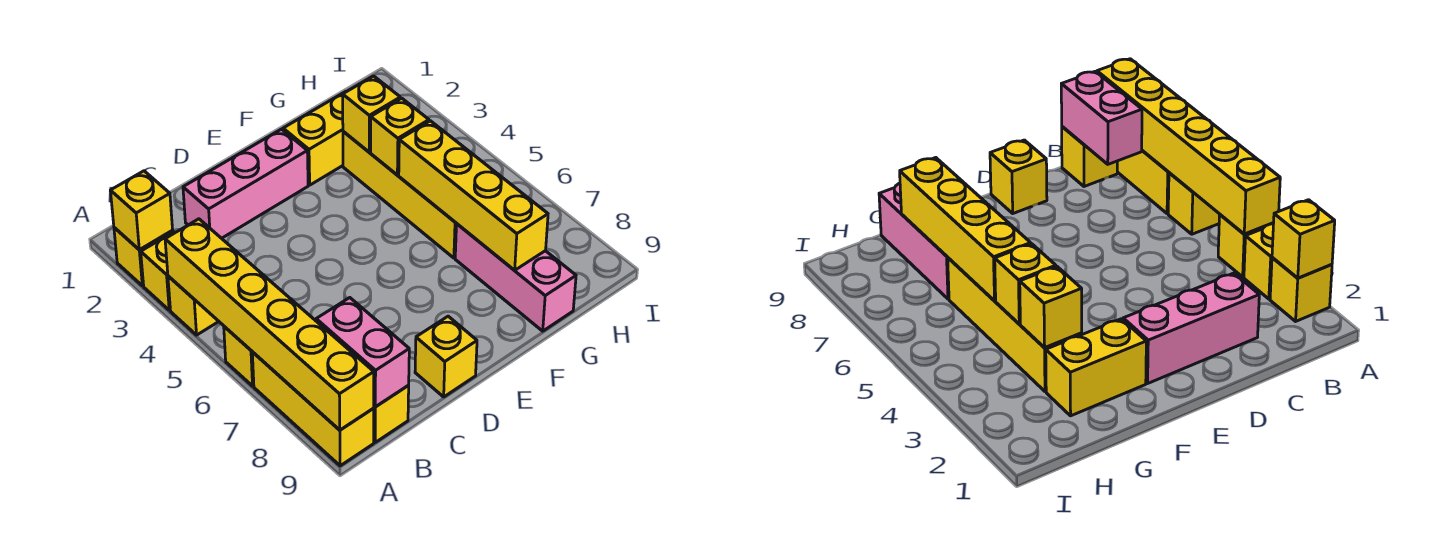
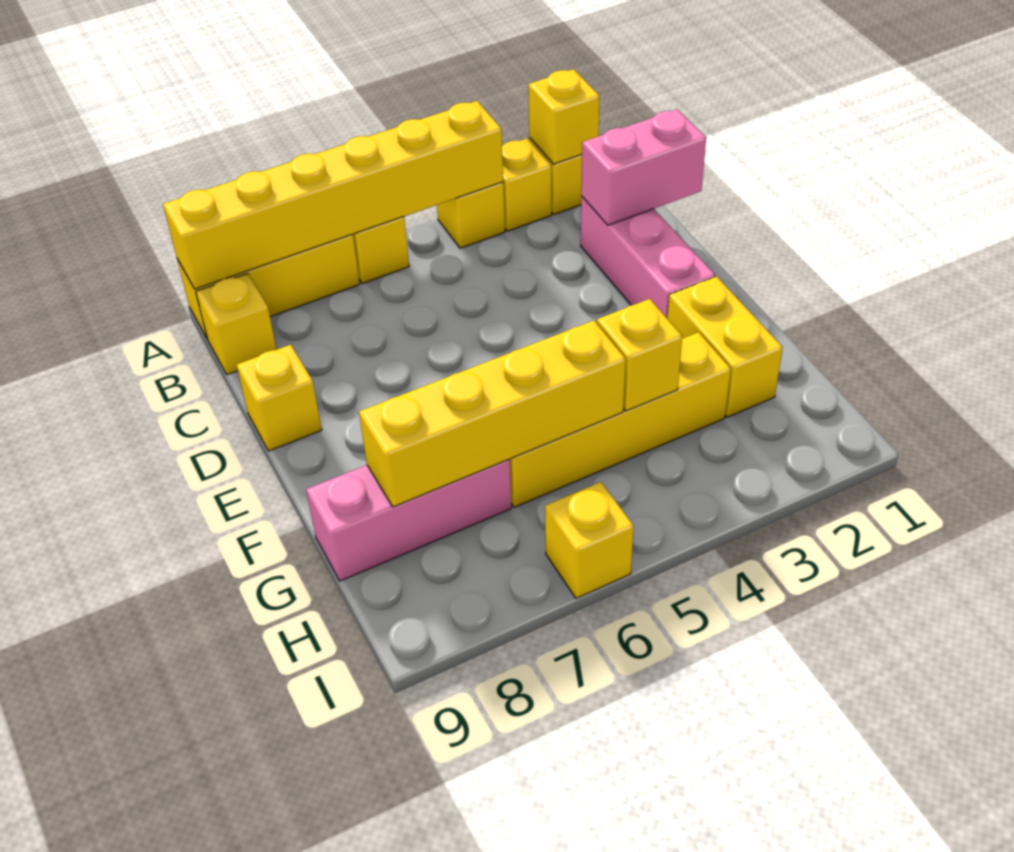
pink 1x2 brick [316,298,409,407] -> pink 1x2 brick moved to [581,109,706,225]
yellow 1x1 brick [343,76,400,152] -> yellow 1x1 brick moved to [545,482,634,599]

